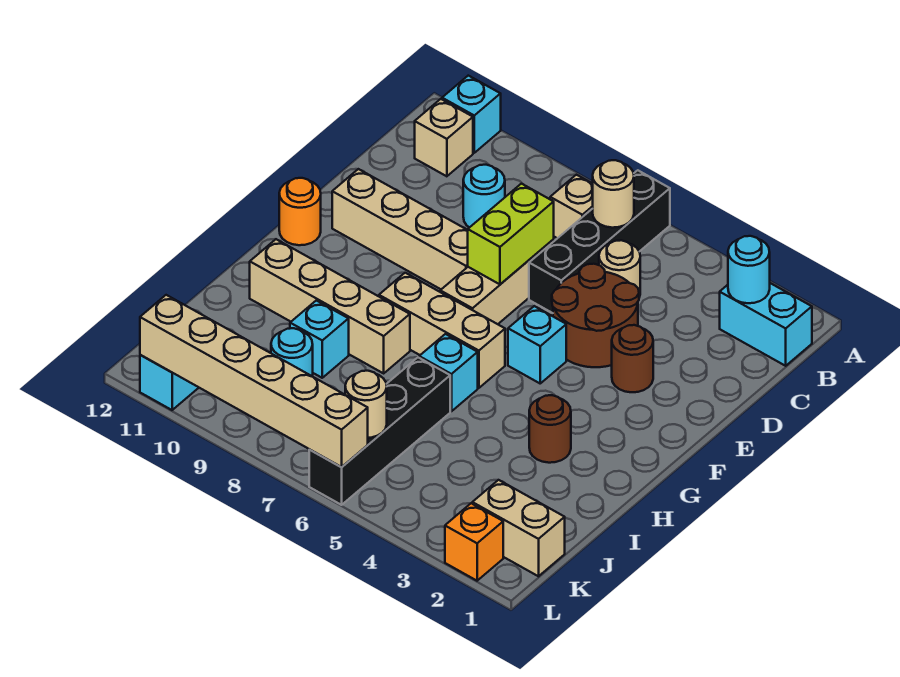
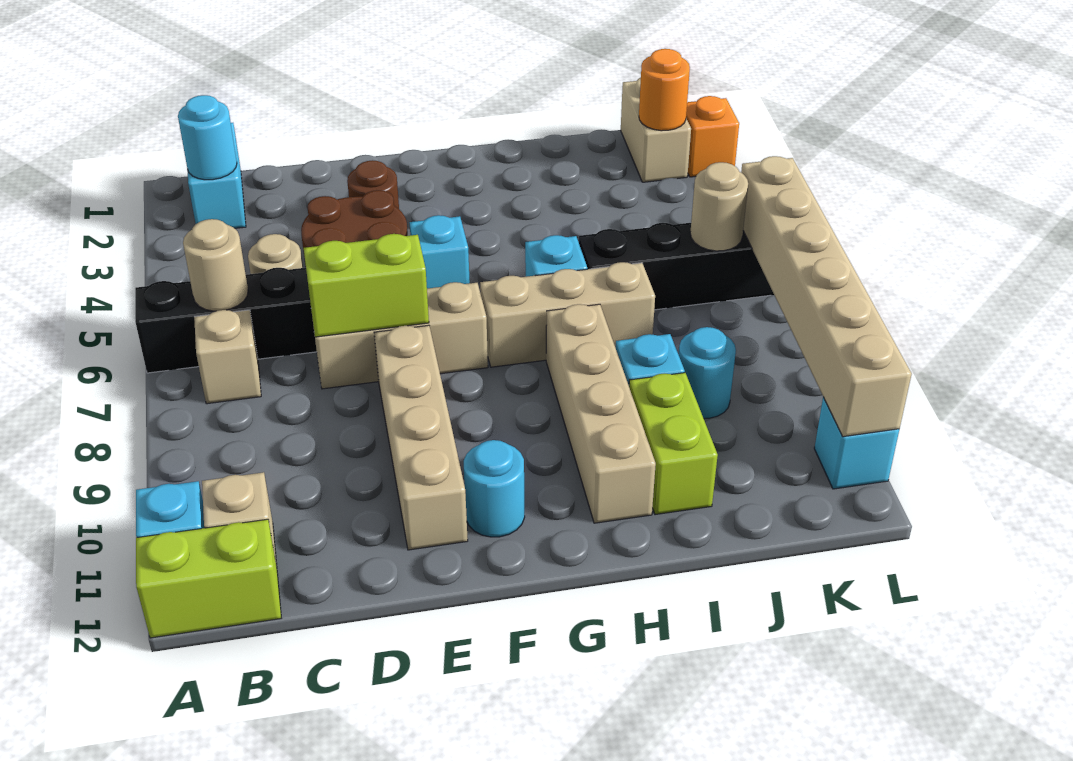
none -> lime 1x2 brick [136,519,281,638]
cyan 1x1 round brick [463,165,505,228] -> cyan 1x1 round brick moved to [464,440,525,537]
orange 1x1 round brick [279,178,321,245] -> orange 1x1 round brick moved to [639,49,690,131]
tan 1x3 brick [379,273,505,388] -> tan 1x3 brick turned to [480,262,655,367]
brown 1x1 round brick [529,395,571,463] -> none
none -> lime 1x2 brick [629,373,718,515]

